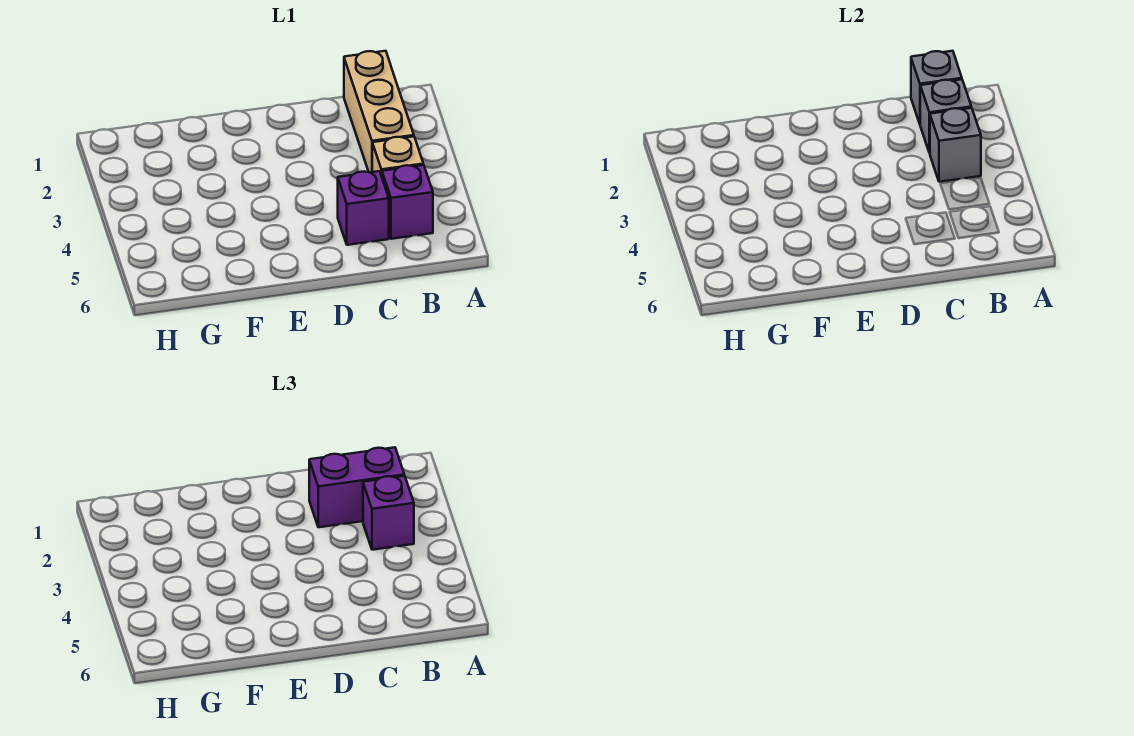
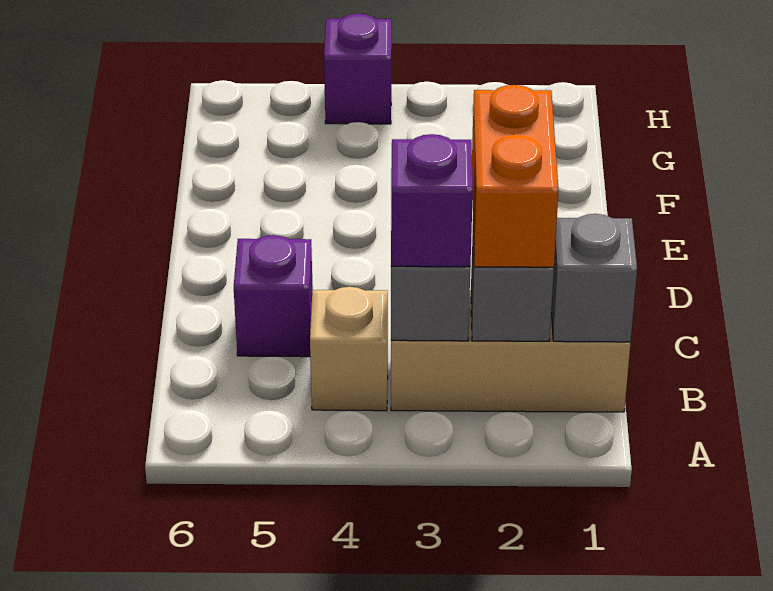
purple 1x2 brick [309,447,404,527] -> orange 1x2 brick [472,85,559,267]
purple 1x1 brick [382,165,433,239] -> purple 1x1 brick moved to [324,14,392,124]

